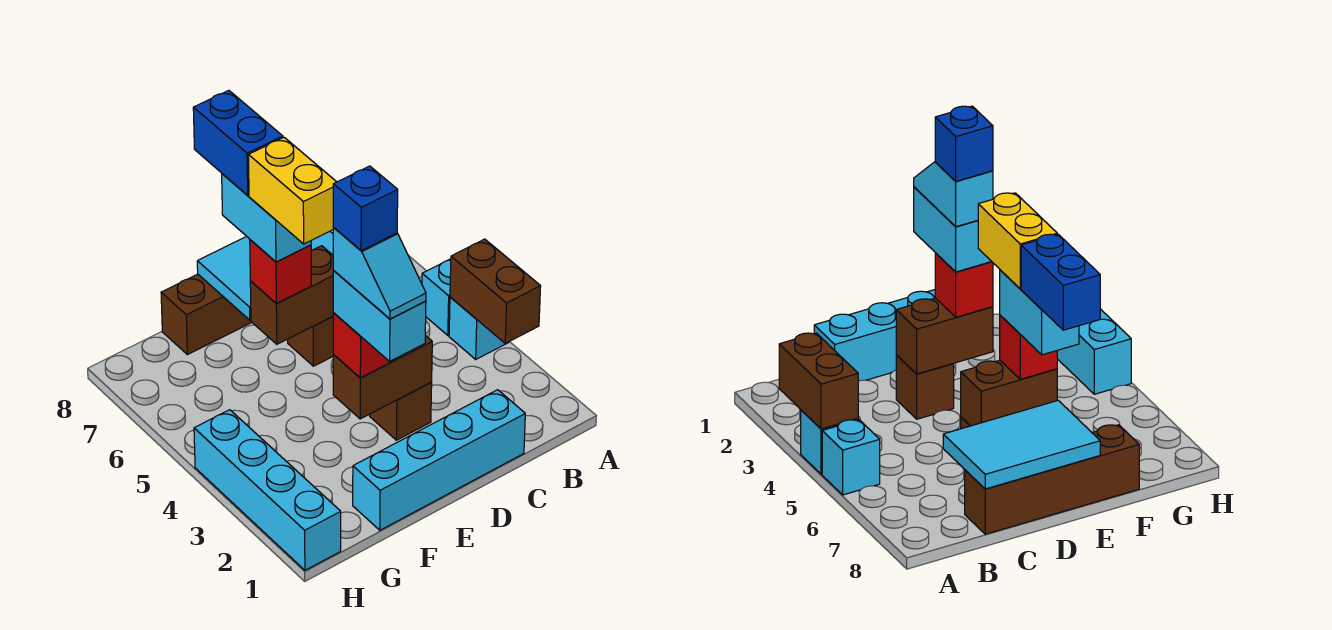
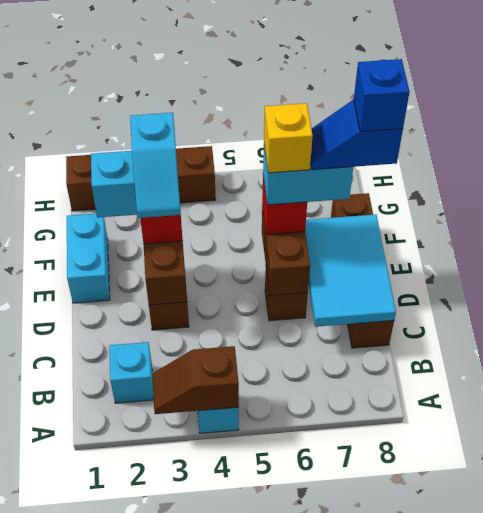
brown 1x2 brick [450,239,541,343] -> brown 1x2 slope [152,346,239,414]
cyan 1x1 brick [422,259,451,335] -> cyan 1x1 brick moved to [109,342,154,403]
cyan 1x4 brick [353,390,525,530] -> cyan 1x2 brick [67,214,110,303]
cyan 1x2 slope [333,228,426,319] -> cyan 1x2 slope turned to [130,113,181,218]
blue 1x1 brick [333,166,398,251] -> blue 1x1 brick moved to [354,59,409,132]
yellow 1x2 brick [248,137,336,244] -> yellow 1x1 brick [264,103,313,173]
blue 1x2 brick [193,91,283,195] -> blue 1x2 slope [311,100,403,170]
cyan 1x4 brick [194,410,341,570] -> brown 1x4 brick [66,146,216,211]

